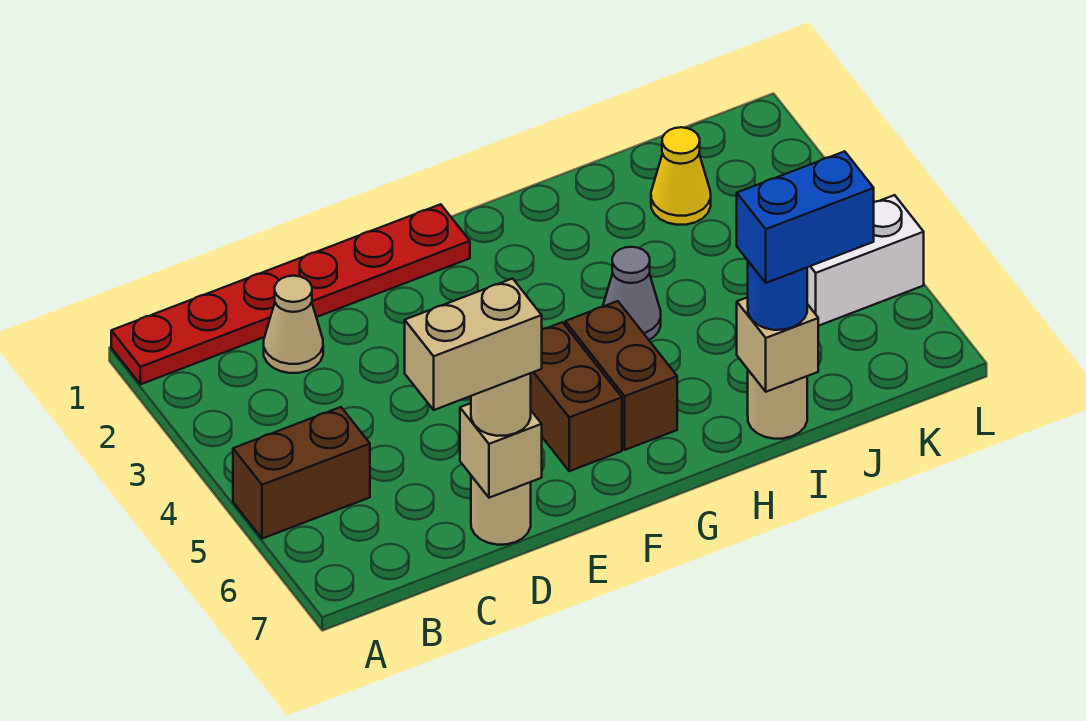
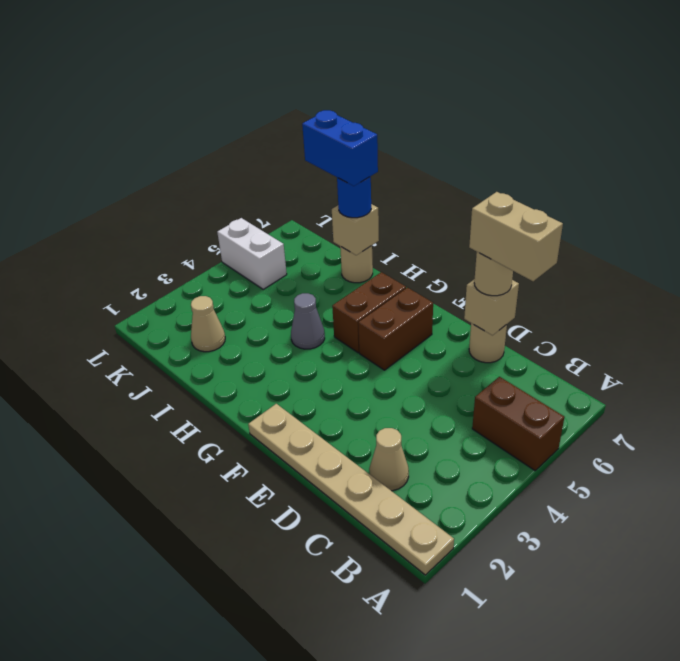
red 1x6 plate [111,204,470,384] -> tan 1x6 plate [248,404,454,575]
yellow 1x1 cone [651,127,711,225] -> tan 1x1 cone [191,296,225,352]

